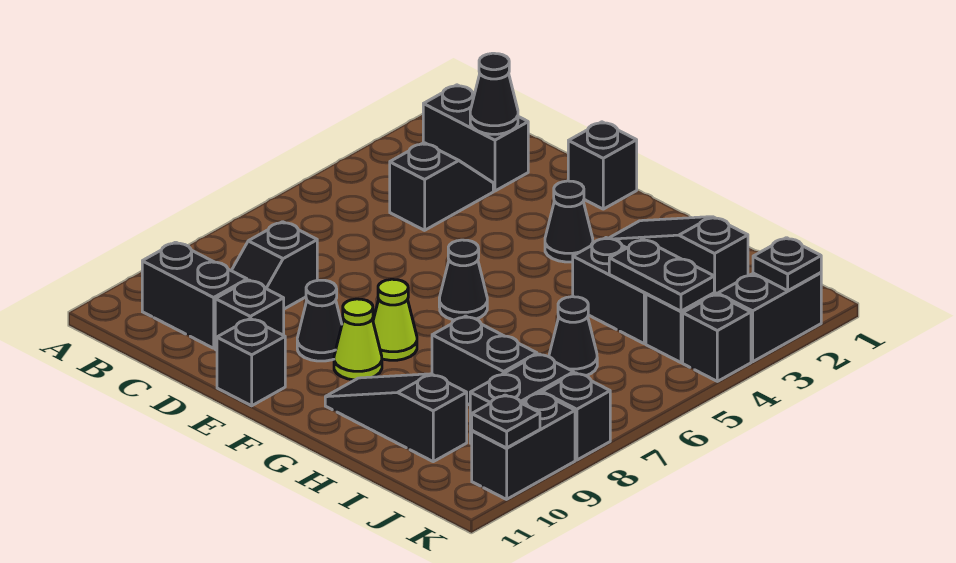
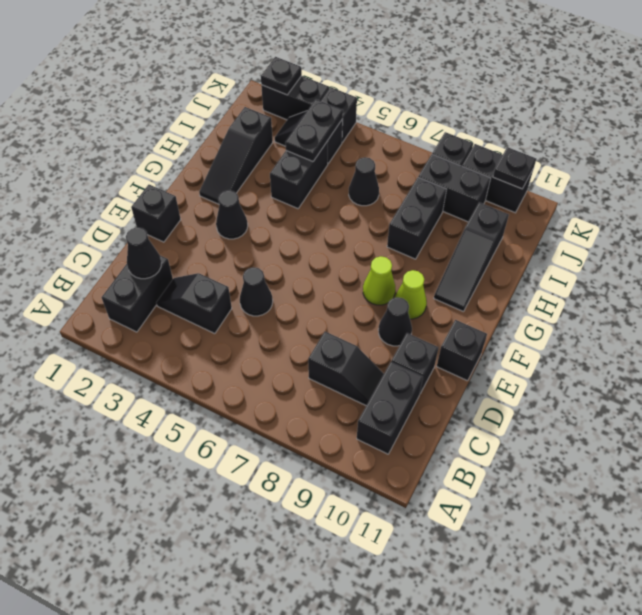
black 1x1 cone [439,240,487,320] -> black 1x1 cone moved to [240,267,273,316]

